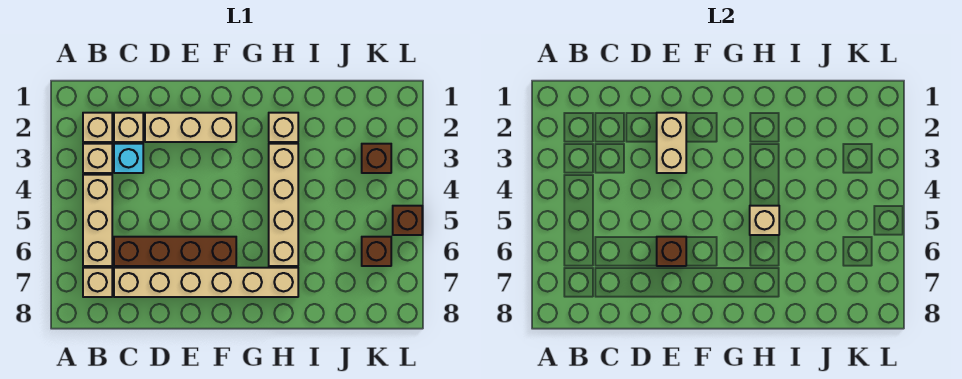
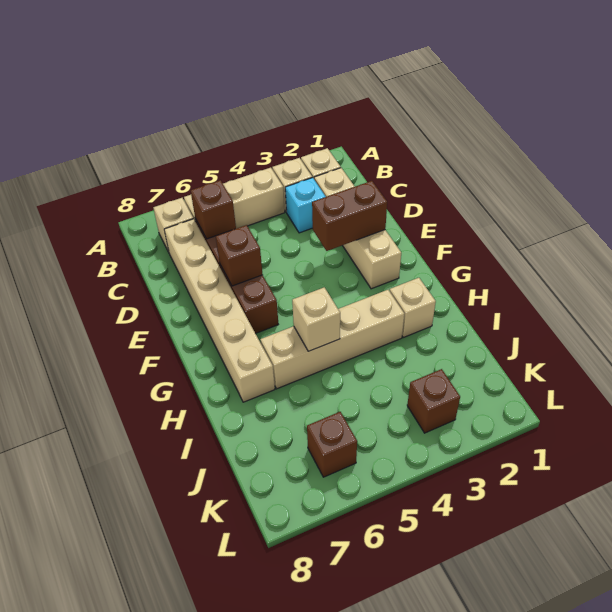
tan 1x2 brick [657,113,686,173] -> brown 1x2 brick [312,181,387,251]
brown 1x1 brick [393,206,422,235] -> brown 1x1 brick moved to [191,180,236,239]

